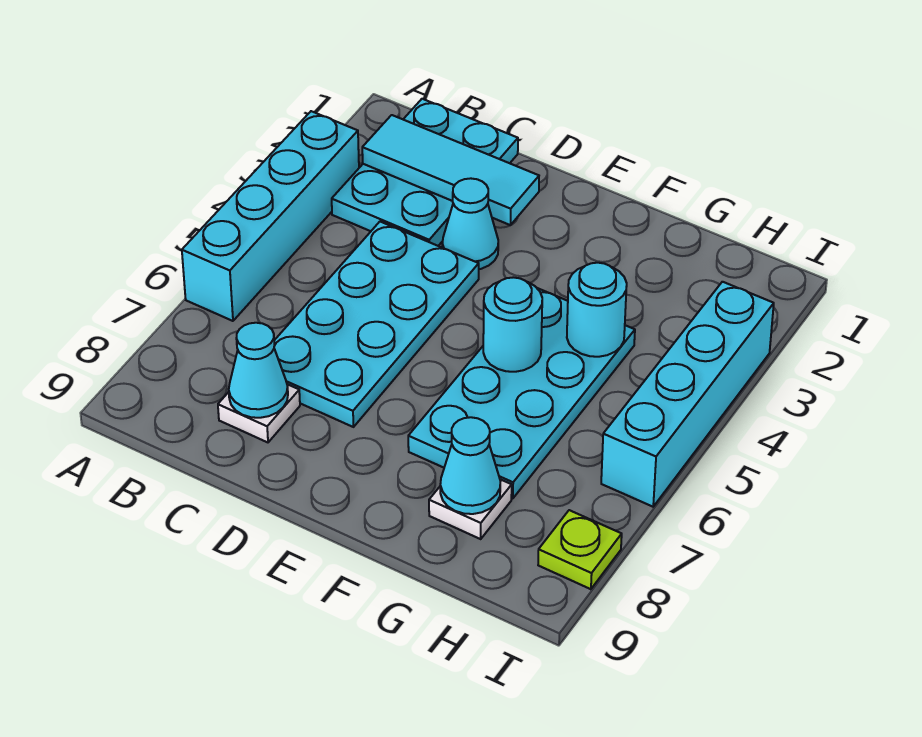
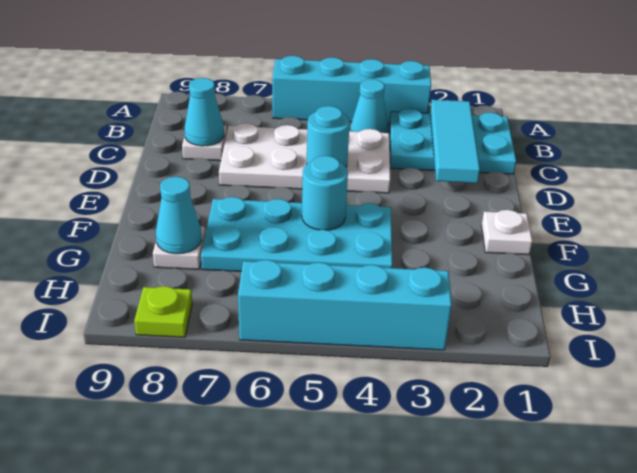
cyan 2x4 plate [274,222,479,427] -> white 2x4 plate [219,123,390,193]
cyan 1x1 cone [442,178,498,269] -> cyan 1x1 cone moved to [350,79,388,133]
none -> white 1x1 plate [482,210,532,255]
cyan 1x1 round brick [567,263,627,357] -> cyan 1x1 round brick moved to [307,106,350,168]

